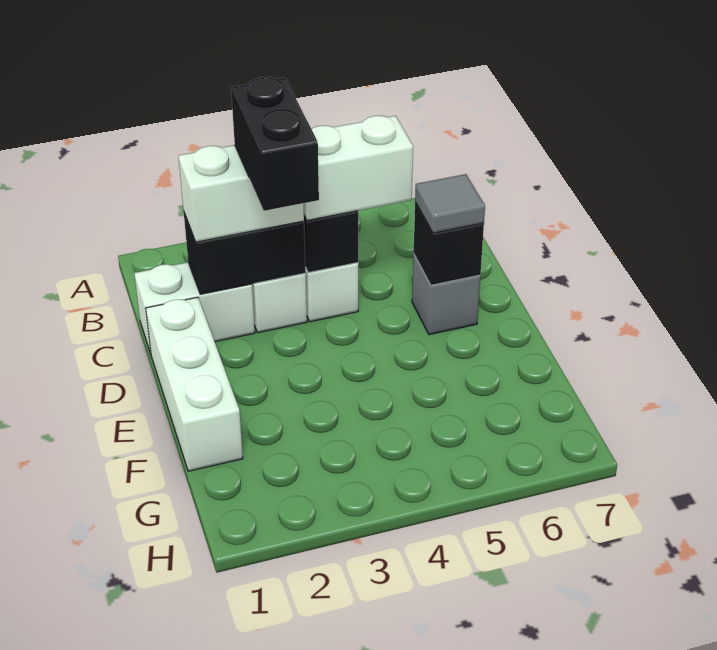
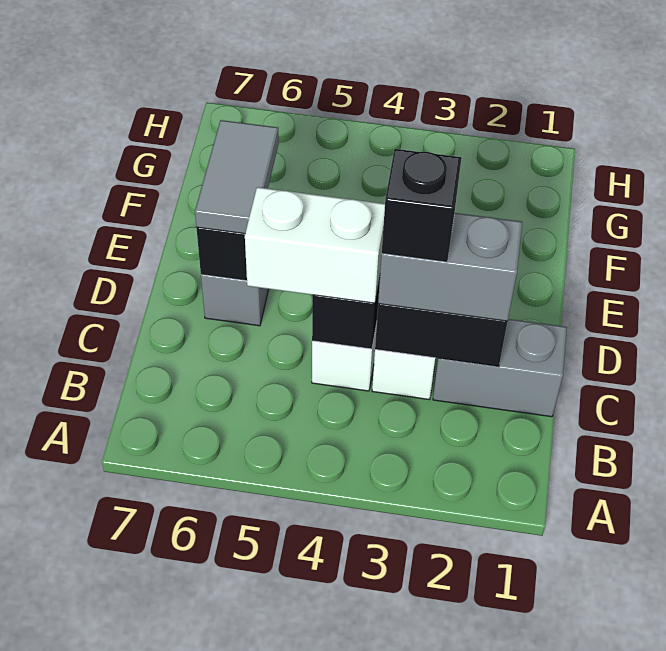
white 1x2 brick [134,262,255,353] -> grey 1x2 brick [433,319,567,417]
white 1x2 brick [178,145,304,242] -> grey 1x2 brick [378,213,522,321]
black 1x2 brick [231,77,319,211] -> black 1x1 brick [382,149,461,262]
white 1x3 brick [146,297,243,471] -> none
grey 1x1 tile [415,174,485,233] -> grey 1x2 tile [195,120,279,234]

